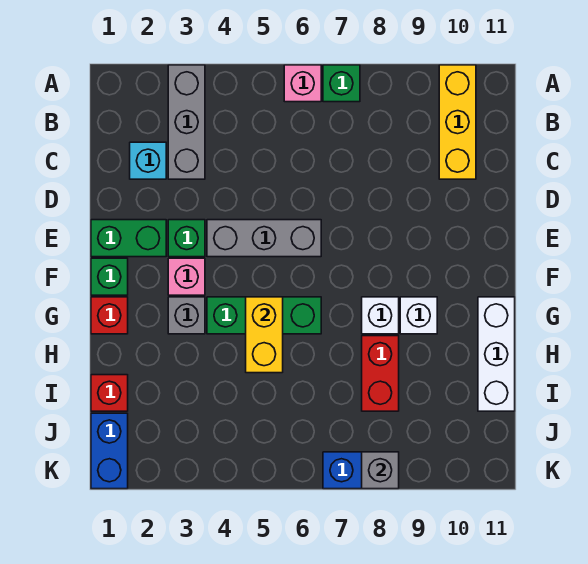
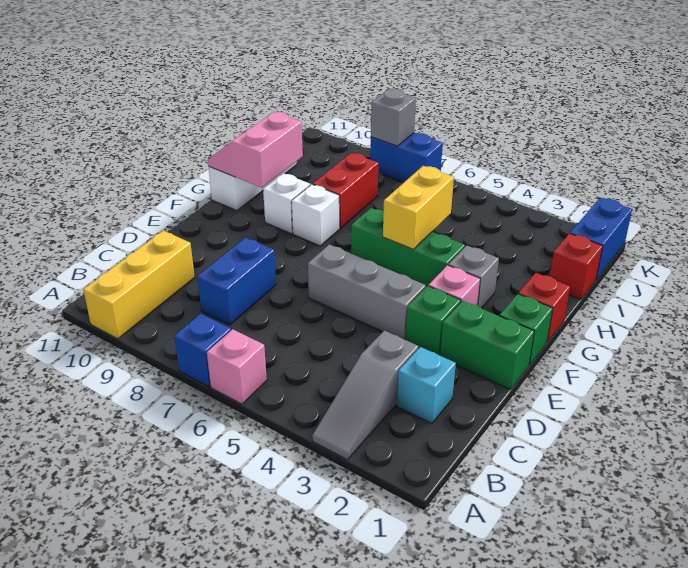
grey 1x3 brick [168,65,205,179] -> grey 1x3 slope [312,331,418,459]
green 1x1 brick [323,65,360,102] -> blue 1x1 brick [174,314,231,387]
none -> blue 1x2 brick [197,237,276,325]
none -> pink 2x2 slope [208,112,303,188]

